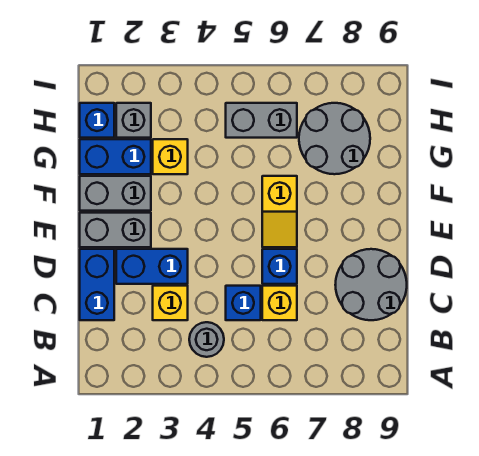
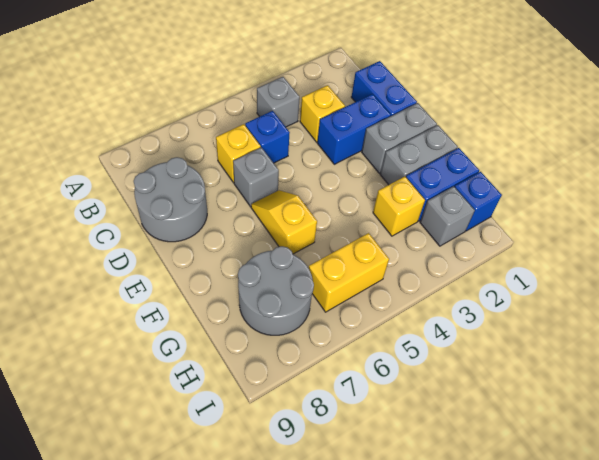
grey 1x1 round brick [189,322,224,357] -> grey 1x1 brick [257,77,300,127]
blue 1x1 brick [262,249,297,284] -> grey 1x1 brick [233,147,279,207]
grey 1x2 brick [226,103,297,138] -> yellow 1x2 brick [309,233,389,312]

